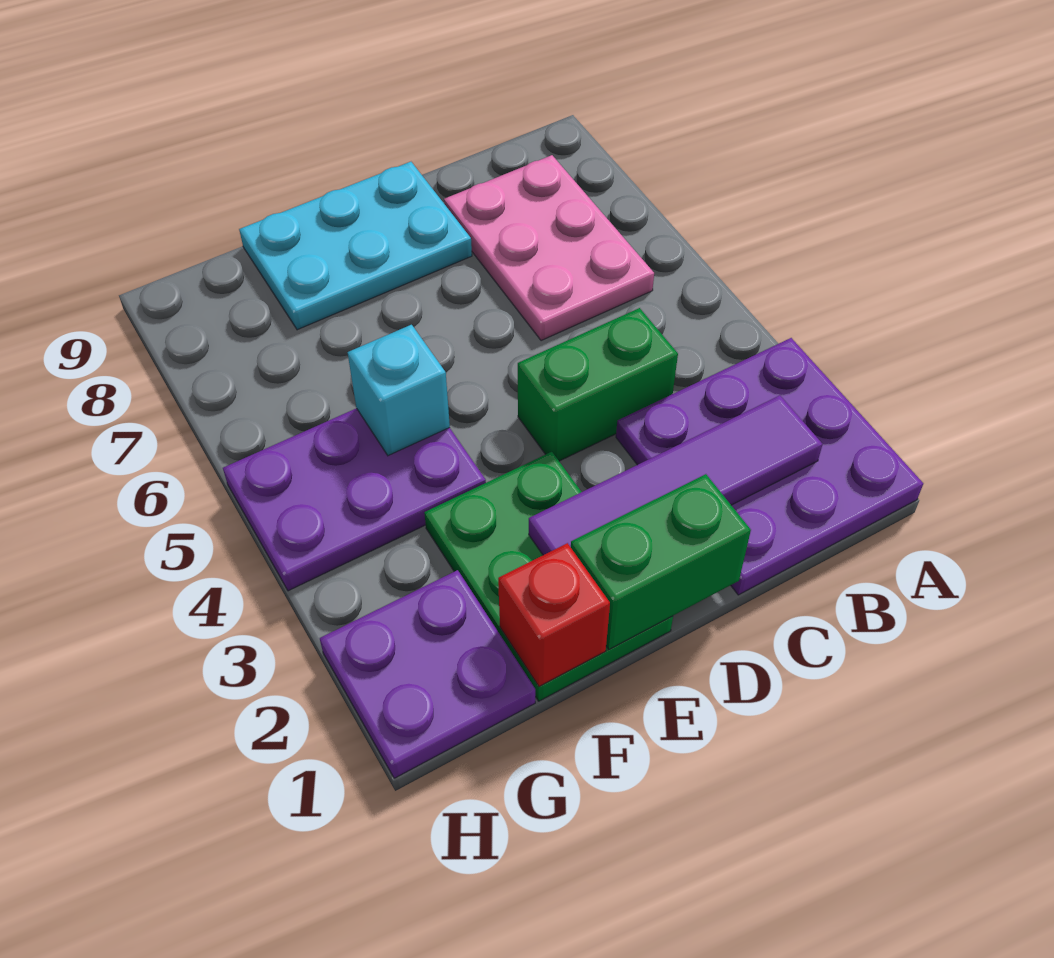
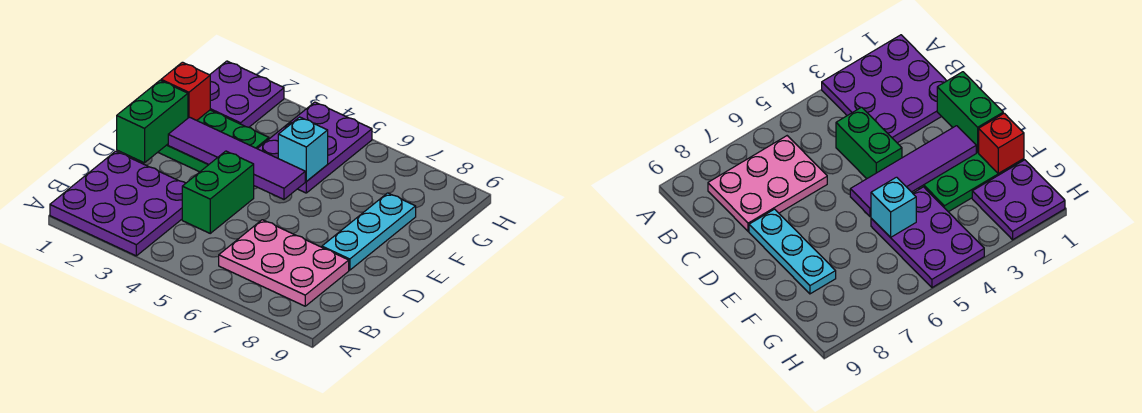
purple 1x4 tile [529,395,823,555] -> purple 1x4 tile turned to [168,117,306,199]
cyan 2x3 plate [239,162,472,330] -> cyan 1x3 plate [322,193,416,270]

